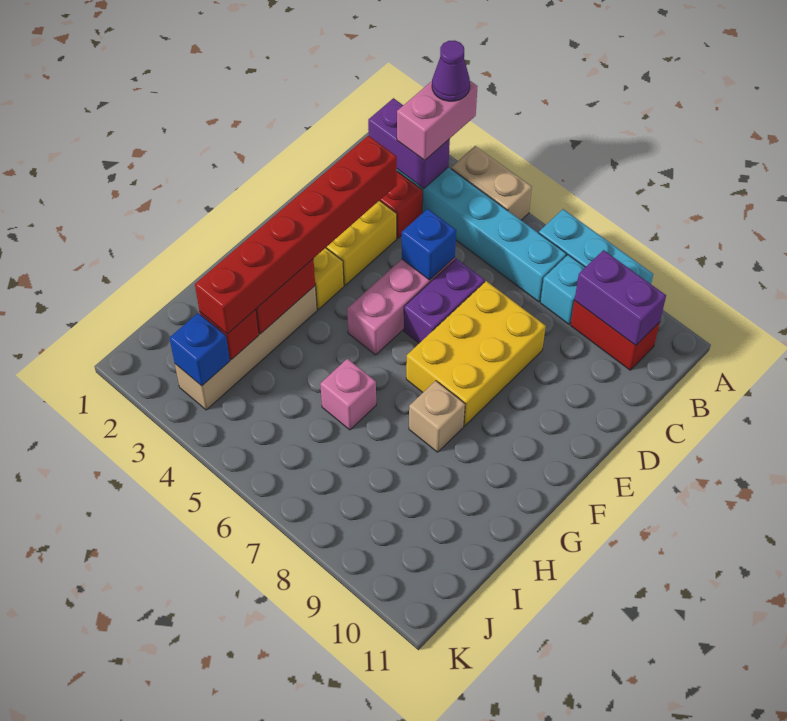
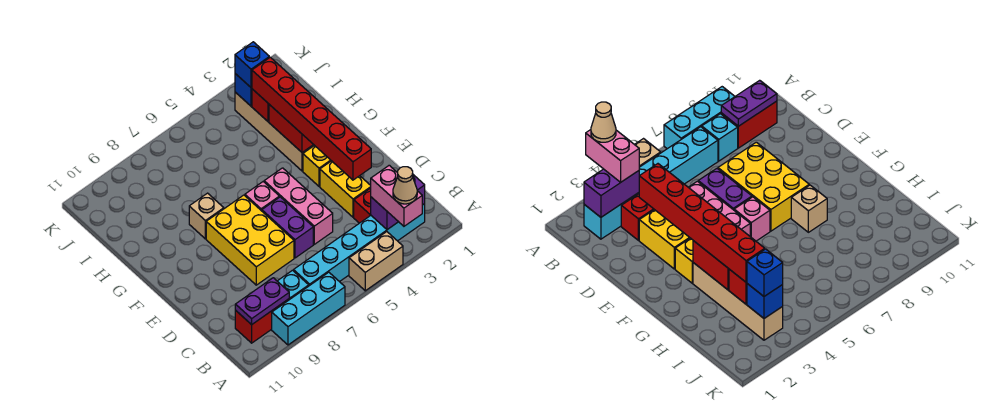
purple 1x1 cone [432,40,470,101] -> tan 1x1 cone [393,167,417,204]
purple 1x2 brick [575,250,666,345] -> purple 1x2 plate [235,278,289,325]
blue 1x1 brick [402,209,456,280] -> blue 1x1 brick moved to [235,42,269,88]
pink 1x1 brick [320,359,376,430] -> pink 1x1 brick moved to [245,182,279,211]

